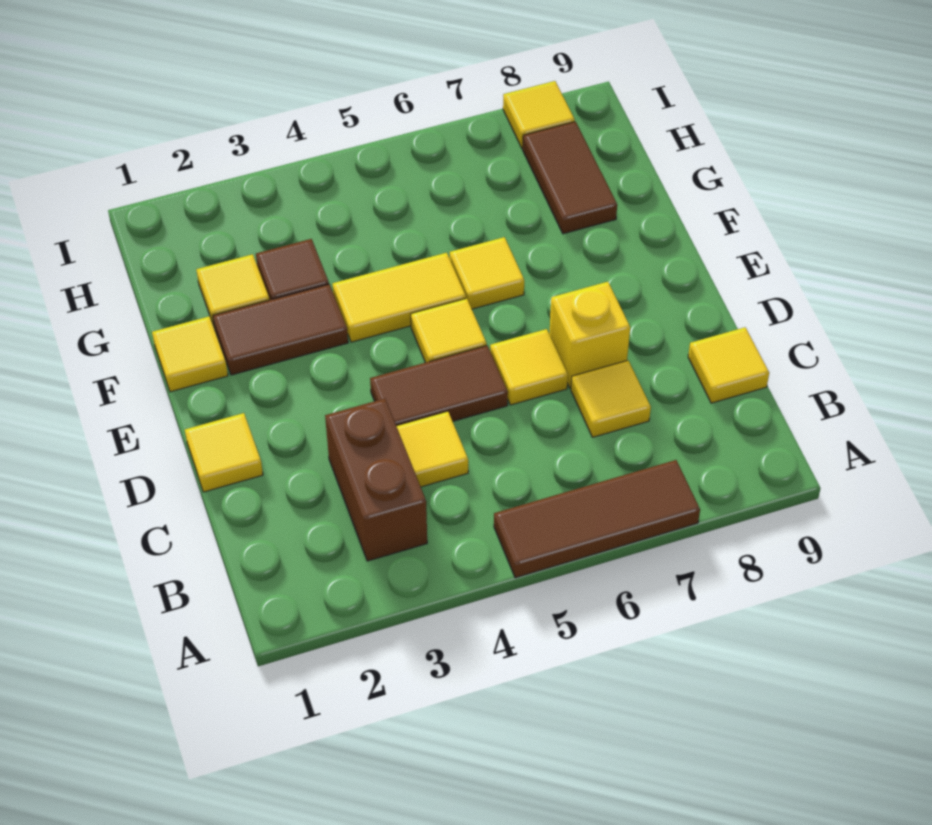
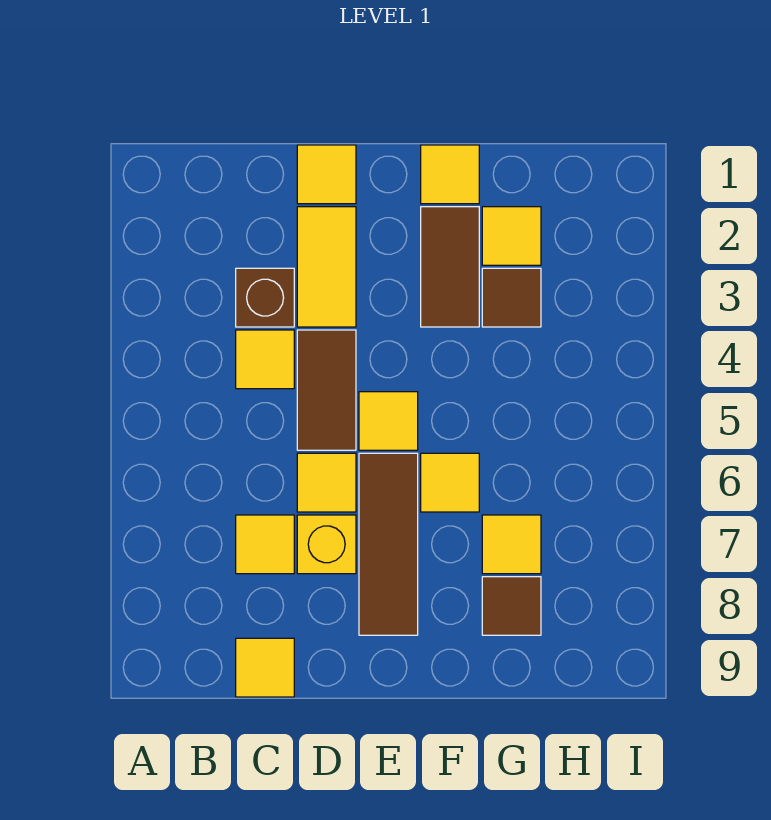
brown 1x3 tile [494,460,700,578] -> brown 1x3 tile moved to [359,453,418,635]
brown 1x2 brick [325,399,427,561] -> brown 1x1 brick [236,268,294,327]
yellow 1x2 tile [333,253,466,342] -> yellow 1x2 tile moved to [297,207,356,327]
brown 1x2 tile [523,122,617,234] -> brown 1x1 tile [482,577,541,635]
yellow 1x1 tile [503,81,575,148] -> yellow 1x1 tile moved to [482,515,541,574]

